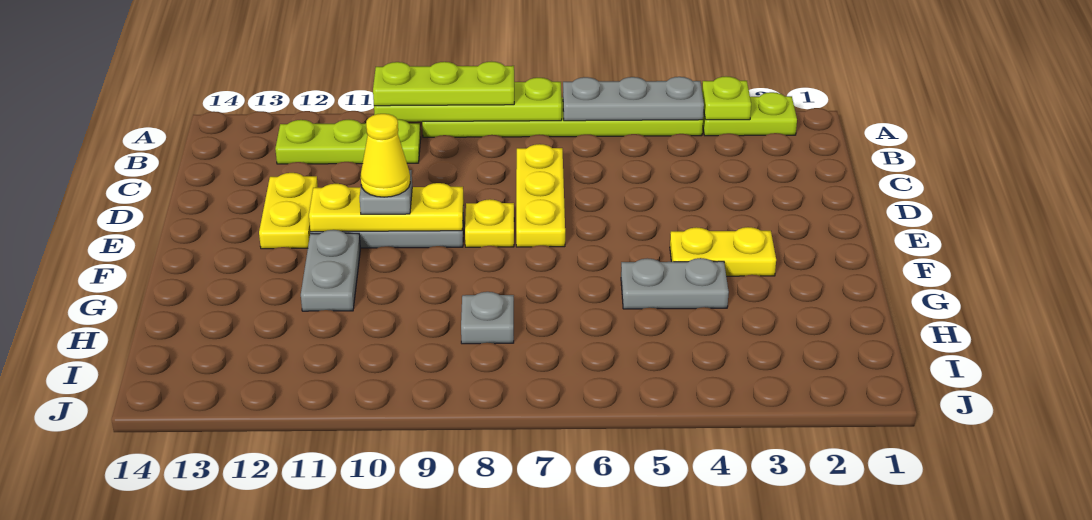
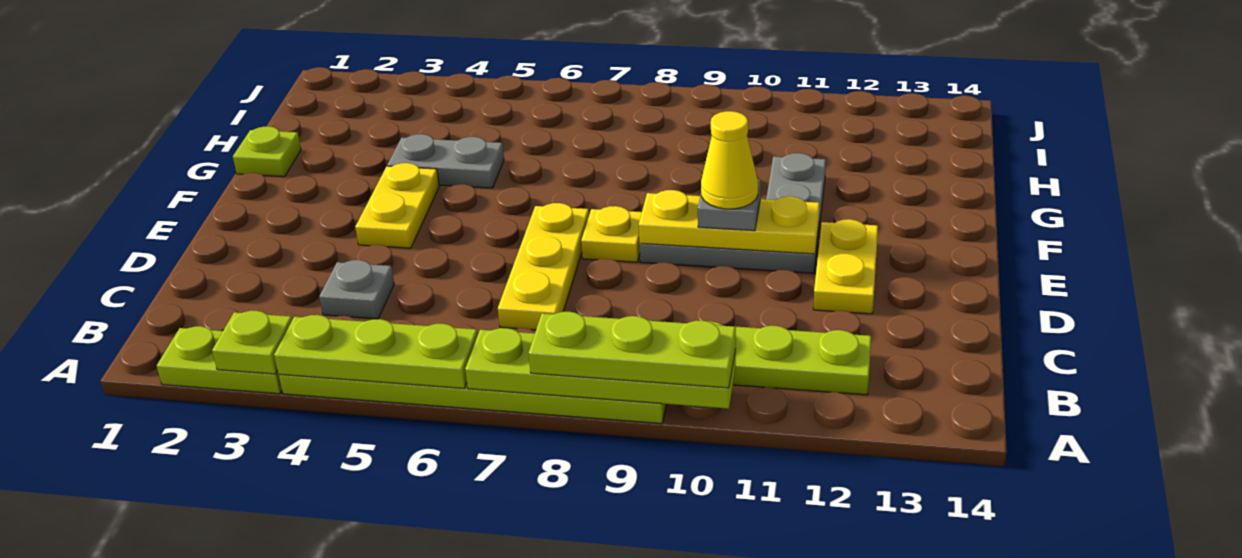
grey 1x3 plate [563,77,704,121] -> lime 1x3 plate [274,315,478,389]
yellow 1x2 plate [670,227,776,276] -> yellow 1x2 plate turned to [355,163,439,248]
none -> lime 1x1 plate [233,126,301,177]
grey 1x1 plate [461,292,514,344] -> grey 1x1 plate moved to [319,260,394,319]

